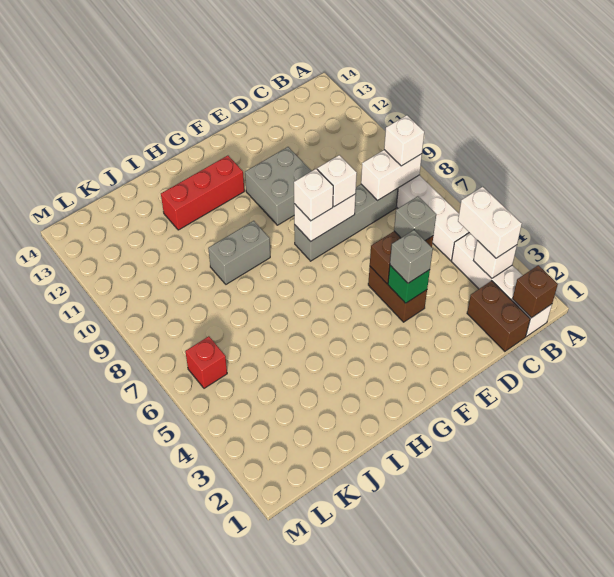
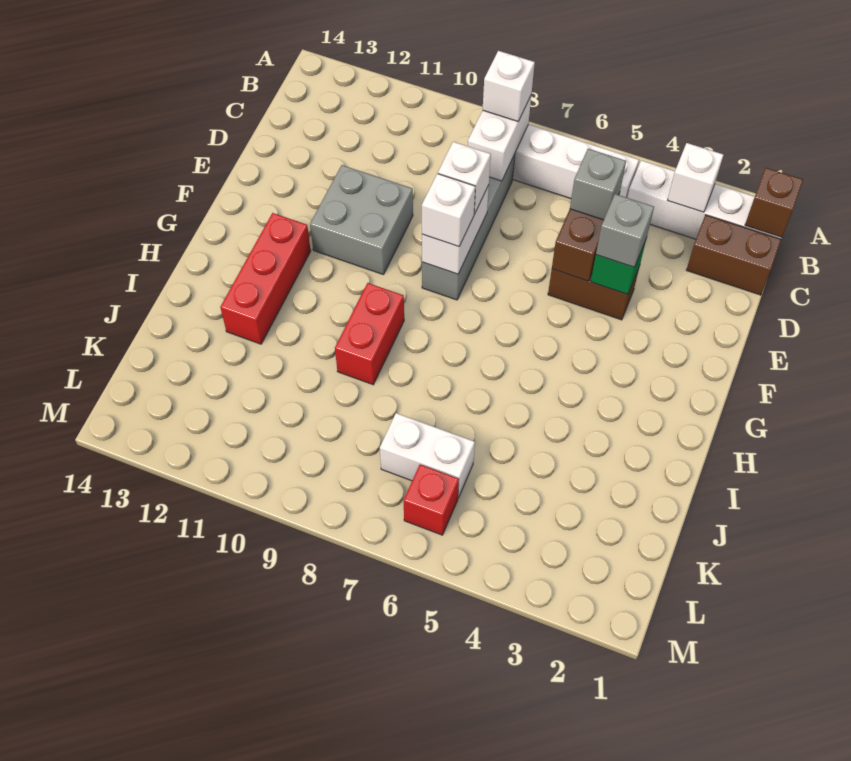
white 1x2 brick [458,187,522,258] -> white 1x2 brick moved to [380,413,475,498]
grey 1x2 brick [208,221,270,284] -> red 1x2 brick [335,283,404,385]

